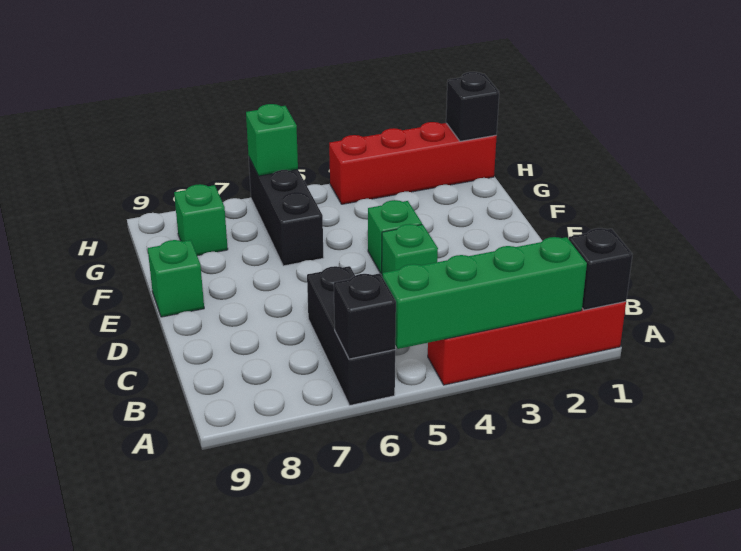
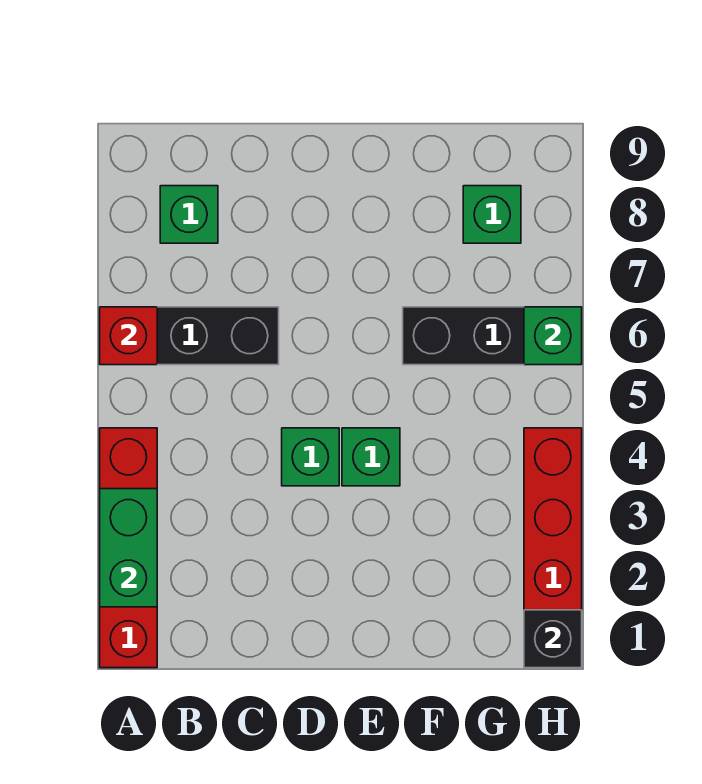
black 1x1 brick [569,228,633,310] -> none
green 1x4 brick [383,237,587,349] -> green 1x2 brick [100,489,157,607]
black 1x1 brick [334,273,396,359] -> red 1x1 brick [100,307,157,365]
green 1x1 brick [148,240,204,317] -> green 1x1 brick moved to [160,186,218,243]

